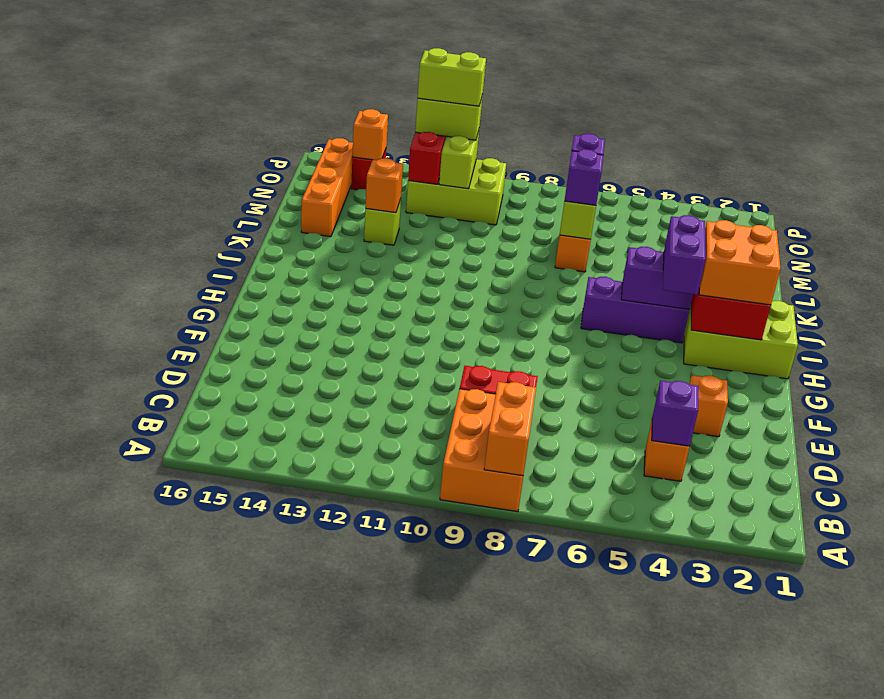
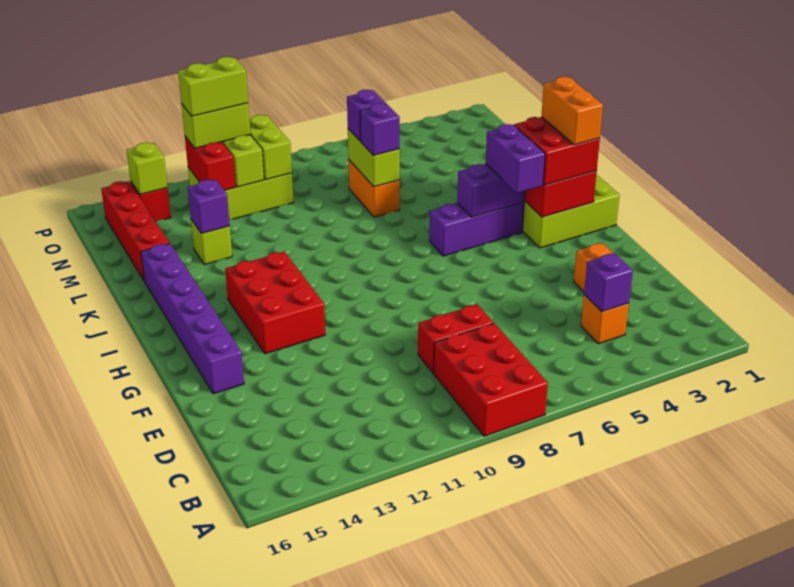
orange 2x3 brick [440,389,523,512] -> red 2x3 brick [434,323,548,436]
orange 1x2 brick [484,382,536,476] -> orange 1x2 brick moved to [541,77,603,145]
none -> purple 1x6 brick [141,244,244,394]
none -> red 2x3 brick [225,252,325,354]
orange 2x2 brick [699,220,781,305] -> red 2x2 brick [514,117,600,185]
orange 1x1 brick [365,158,403,213] -> purple 1x1 brick [188,180,230,234]
orange 1x4 brick [301,138,353,237] -> red 1x4 brick [101,181,170,281]
none -> lime 1x2 brick [250,115,292,180]
orange 1x1 brick [352,109,388,160] -> lime 1x1 brick [127,143,167,195]

